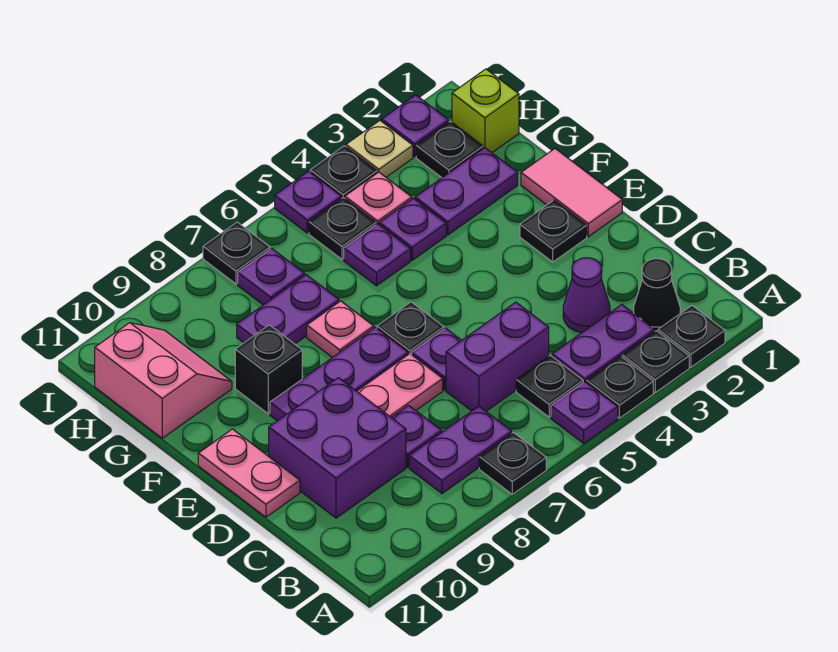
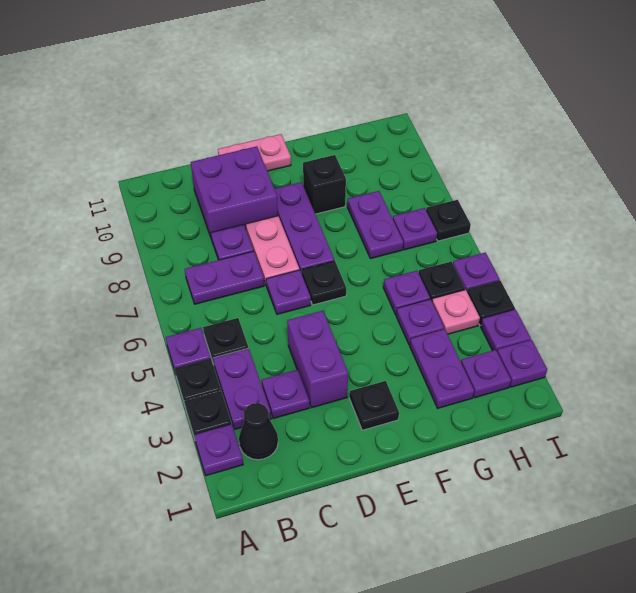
black 1x1 plate [658,306,725,367] -> purple 1x1 plate [194,424,243,476]
black 1x1 plate [479,433,546,494] -> none
purple 1x2 plate [409,406,512,494] -> purple 1x2 plate turned to [185,251,264,304]
purple 1x1 cone [563,258,610,333] -> purple 1x1 plate [262,370,309,419]
purple 1x2 brick [446,302,549,411] -> purple 1x2 brick moved to [287,311,348,408]
pink 1x2 tile [521,149,622,237] -> none
pink 1x1 plate [307,301,374,358] -> none
pink 2x2 slope [95,323,232,438] -> none
lime 1x1 brick [452,69,519,153] -> none
black 1x1 plate [416,121,483,178] -> purple 1x1 plate [461,350,511,398]
tan 1x1 plate [346,121,413,177] -> purple 1x1 plate [481,309,531,351]

